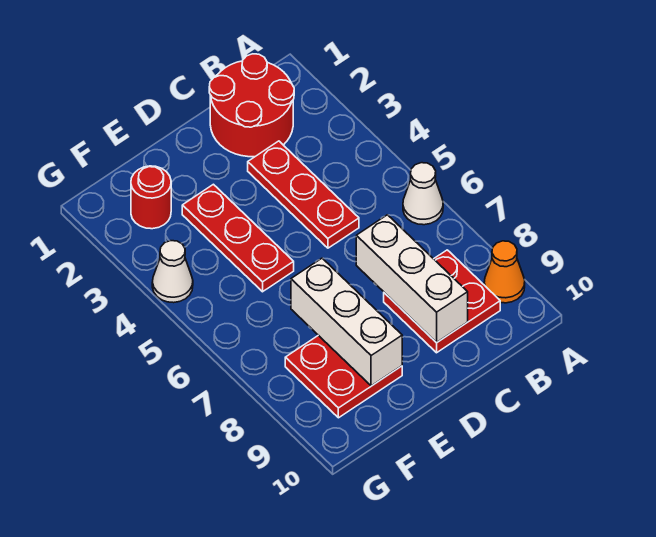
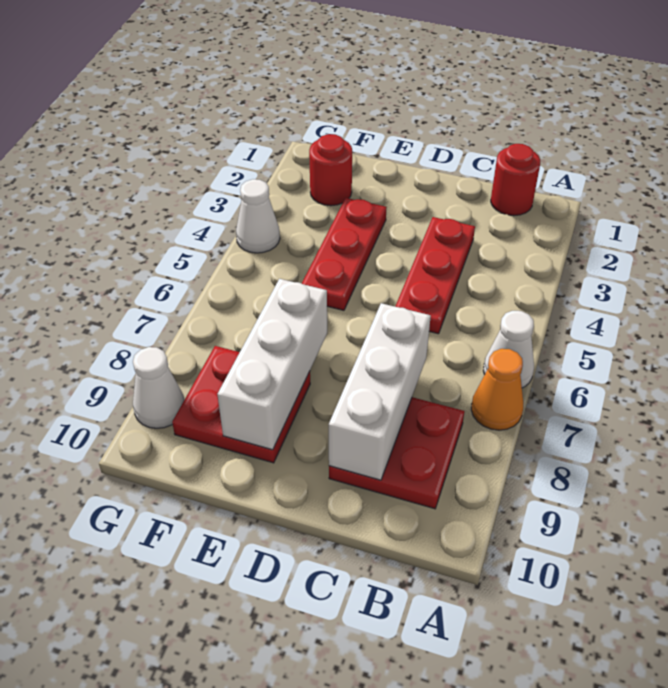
orange 1x1 cone [484,241,525,303] -> orange 1x1 cone moved to [471,349,523,430]
red 2x2 round brick [209,54,294,157] -> red 1x1 round brick [491,144,540,216]
none -> white 1x1 cone [133,347,184,428]

